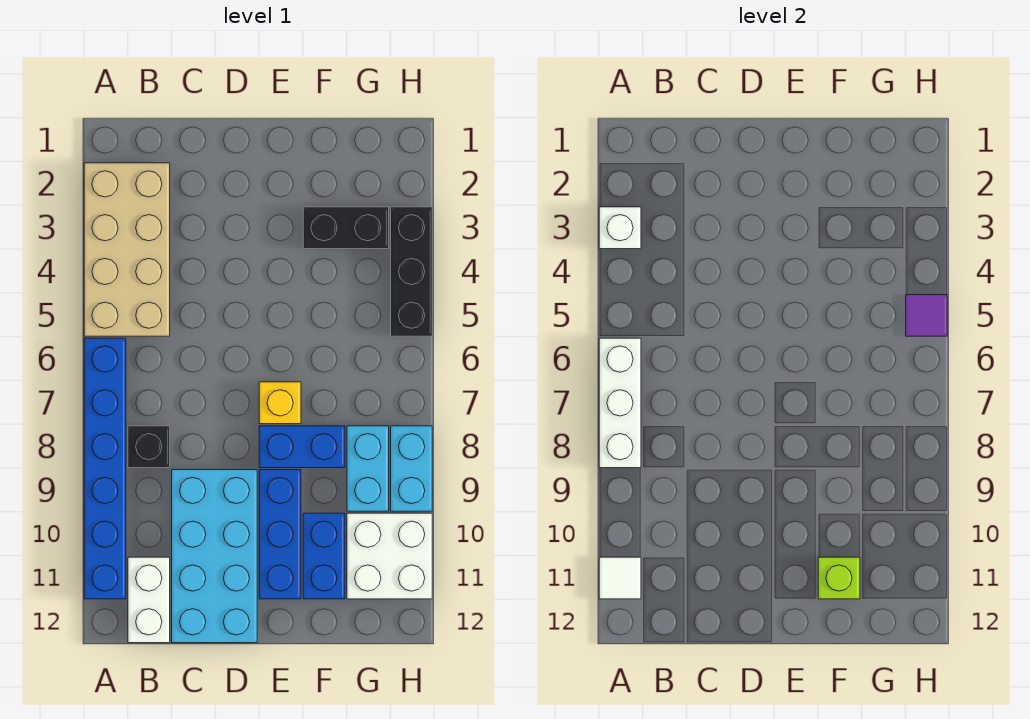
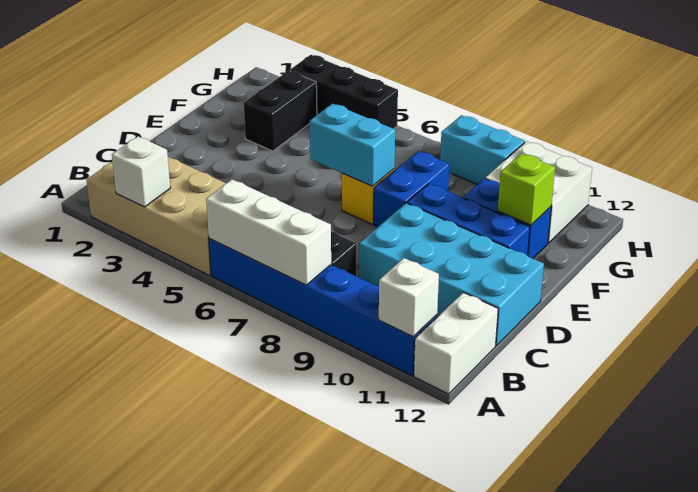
white 1x1 tile [599,557,641,599] -> white 1x1 brick [379,258,439,337]
white 1x2 brick [128,557,170,643] -> white 1x2 brick turned to [414,292,498,394]
cyan 1x2 brick [347,426,389,511] -> cyan 1x2 brick moved to [310,104,395,186]
purple 1x1 tile [906,295,947,336] -> none

